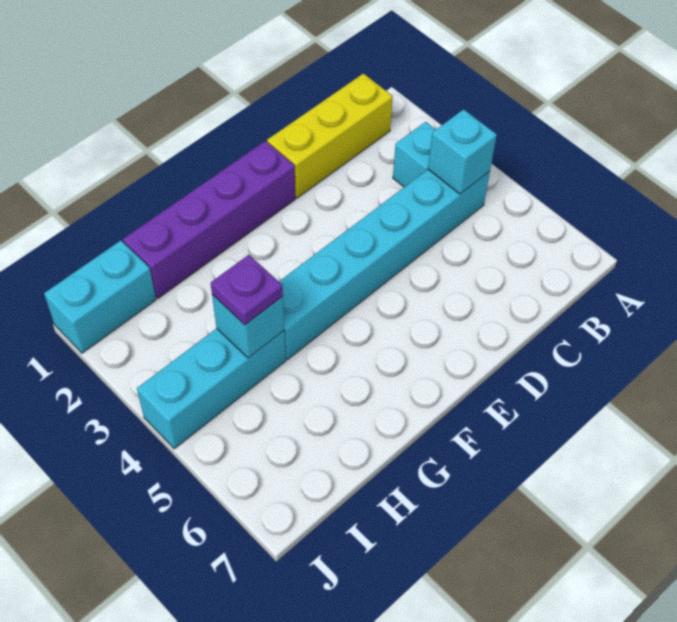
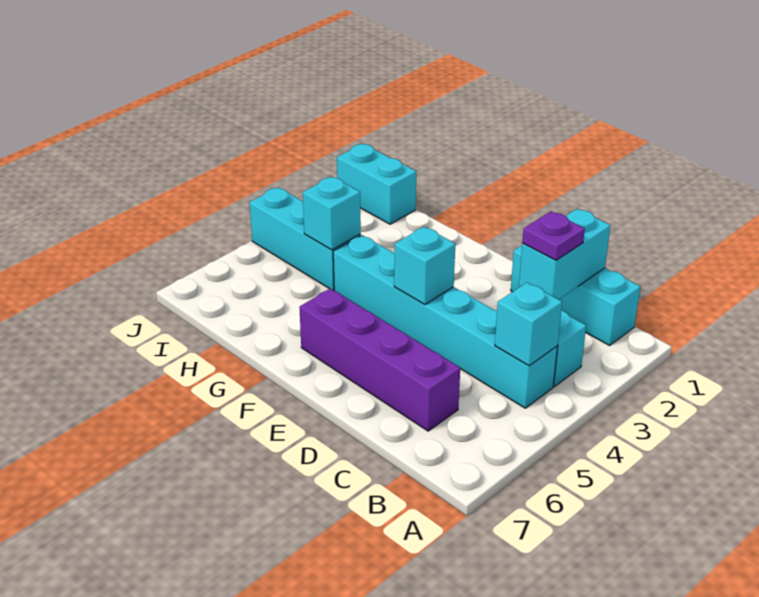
yellow 1x3 brick [267,74,393,198] -> cyan 1x3 brick [511,246,640,345]
none -> cyan 1x2 brick [519,209,610,299]
purple 1x4 brick [123,141,295,298] -> purple 1x4 brick moved to [299,288,460,431]
none -> cyan 1x1 brick [394,227,455,304]
purple 1x1 plate [211,255,283,325] -> purple 1x1 plate moved to [522,212,585,260]

